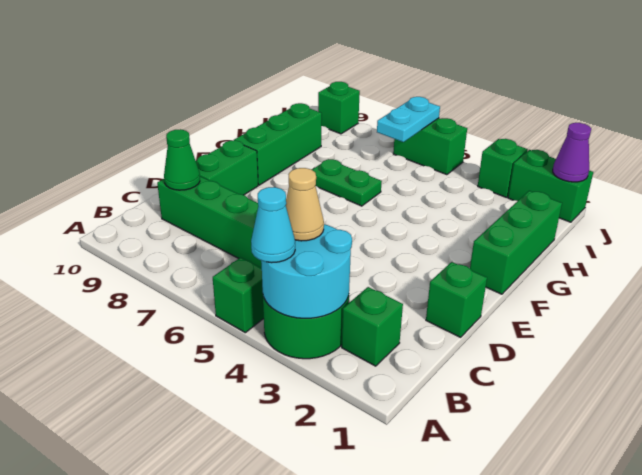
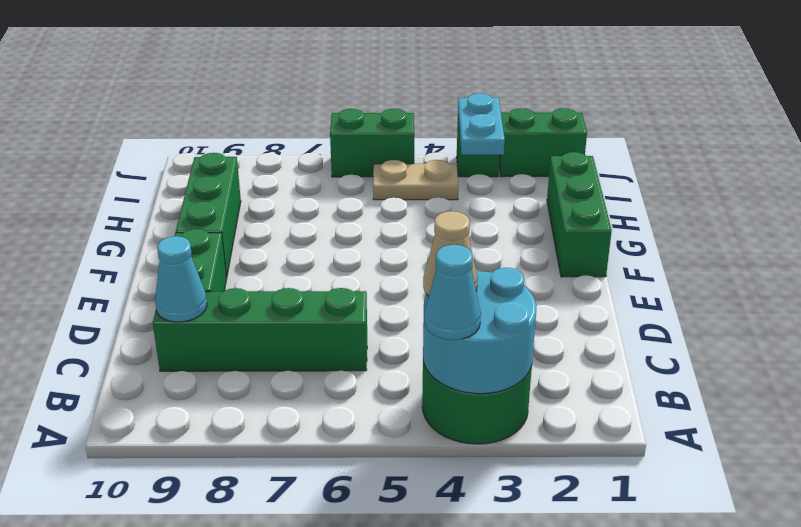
green 1x1 brick [213,258,264,333] -> none
green 1x1 brick [342,287,403,366] -> none
green 1x1 cone [164,129,200,190] -> cyan 1x1 cone [155,236,207,322]
green 1x1 brick [426,262,487,337] -> none
green 1x2 plate [312,159,382,206] -> none
none -> tan 1x2 plate [373,160,458,200]
cyan 1x2 plate [377,97,440,142] -> cyan 1x2 plate moved to [458,93,505,155]
purple 1x1 cone [553,123,591,182] -> none
green 1x1 brick [318,82,360,134] -> none

